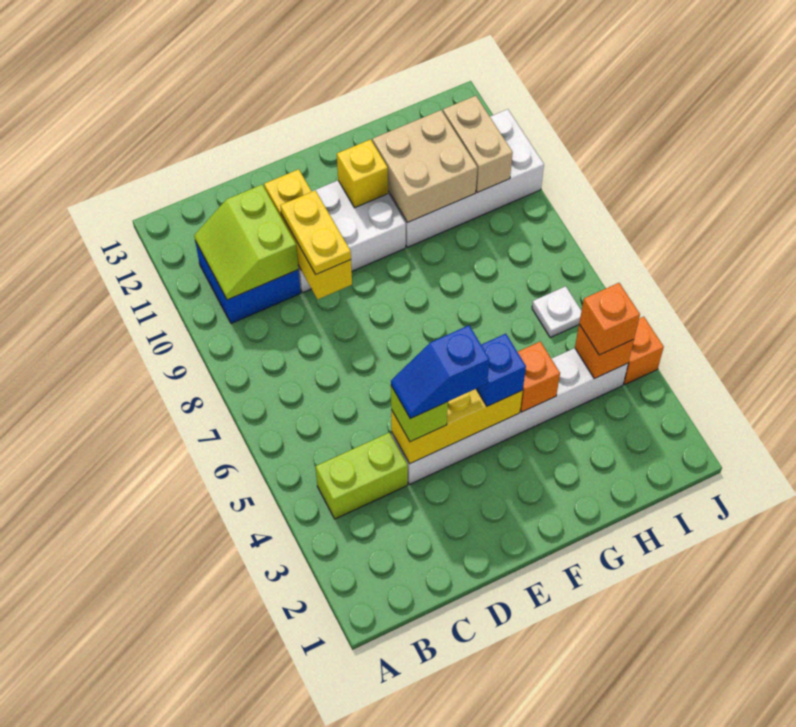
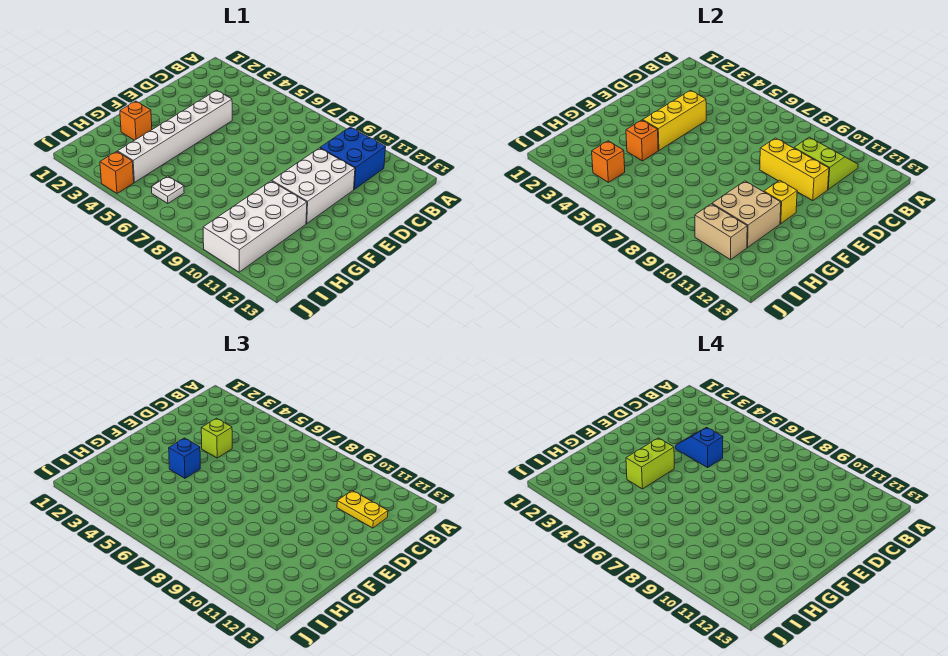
lime 1x2 brick [315,433,408,519] -> lime 1x2 brick moved to [626,438,674,489]
blue 1x2 slope [391,325,489,419] -> blue 1x2 slope turned to [676,427,723,467]
yellow 1x2 plate [280,190,351,274] -> yellow 1x2 plate moved to [337,491,388,528]
orange 1x1 brick [579,283,640,355] -> orange 1x1 brick moved to [120,101,152,140]

